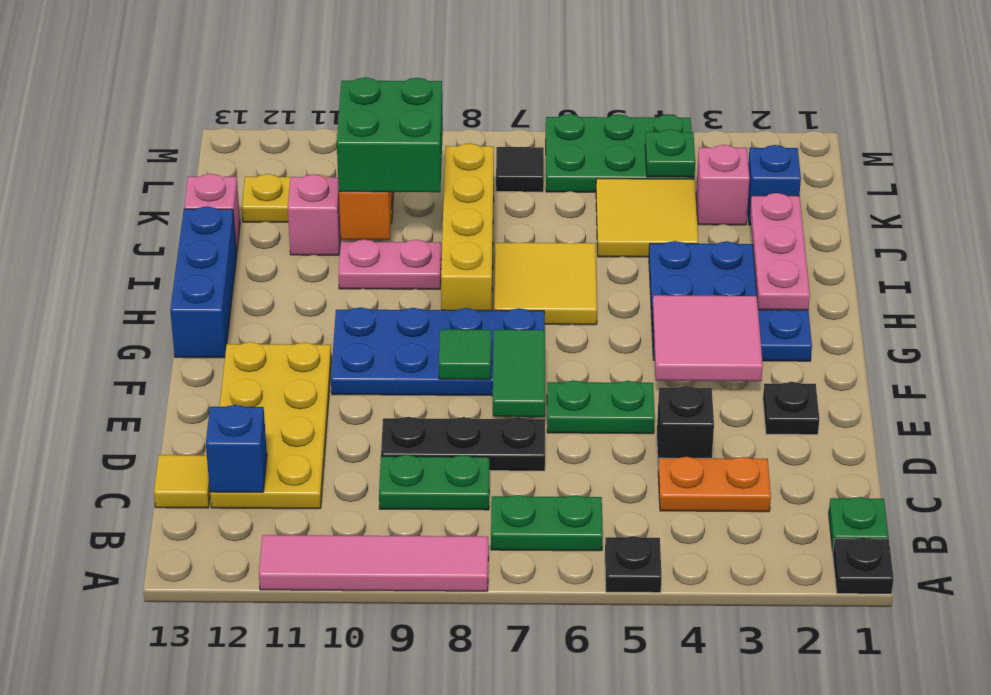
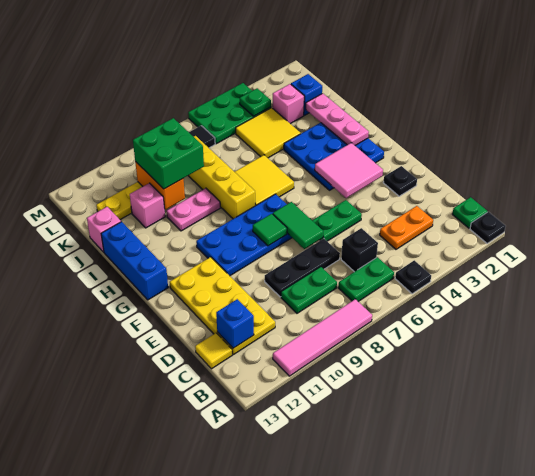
black 1x1 brick [657,386,714,470] -> black 1x1 brick moved to [341,228,378,272]

